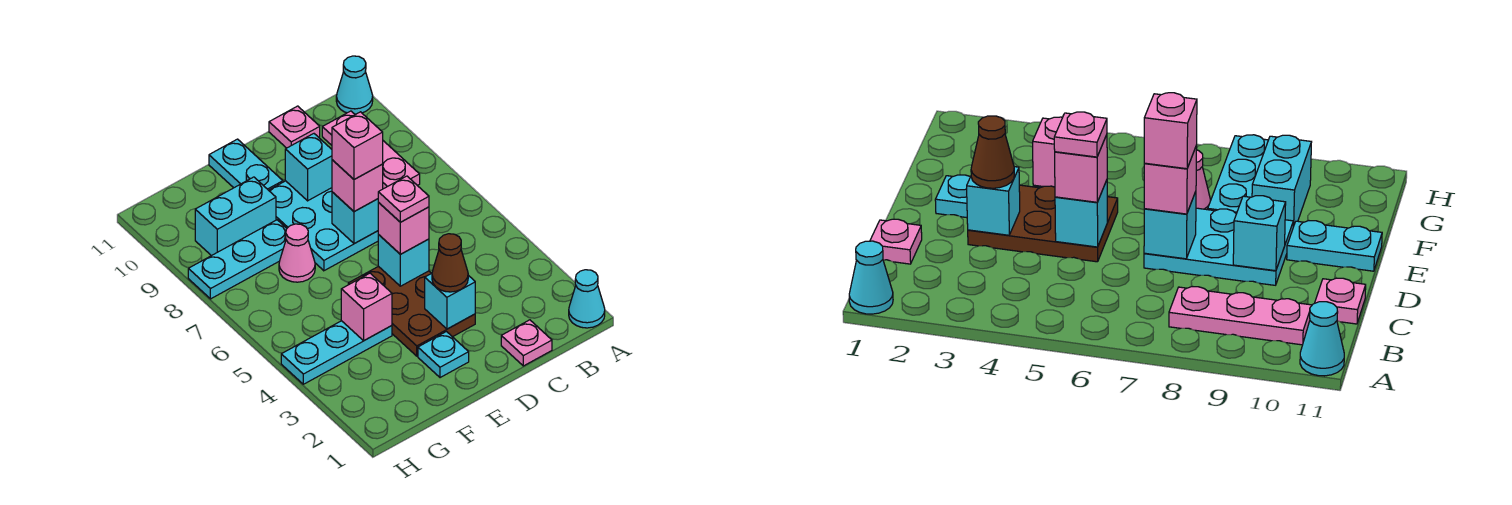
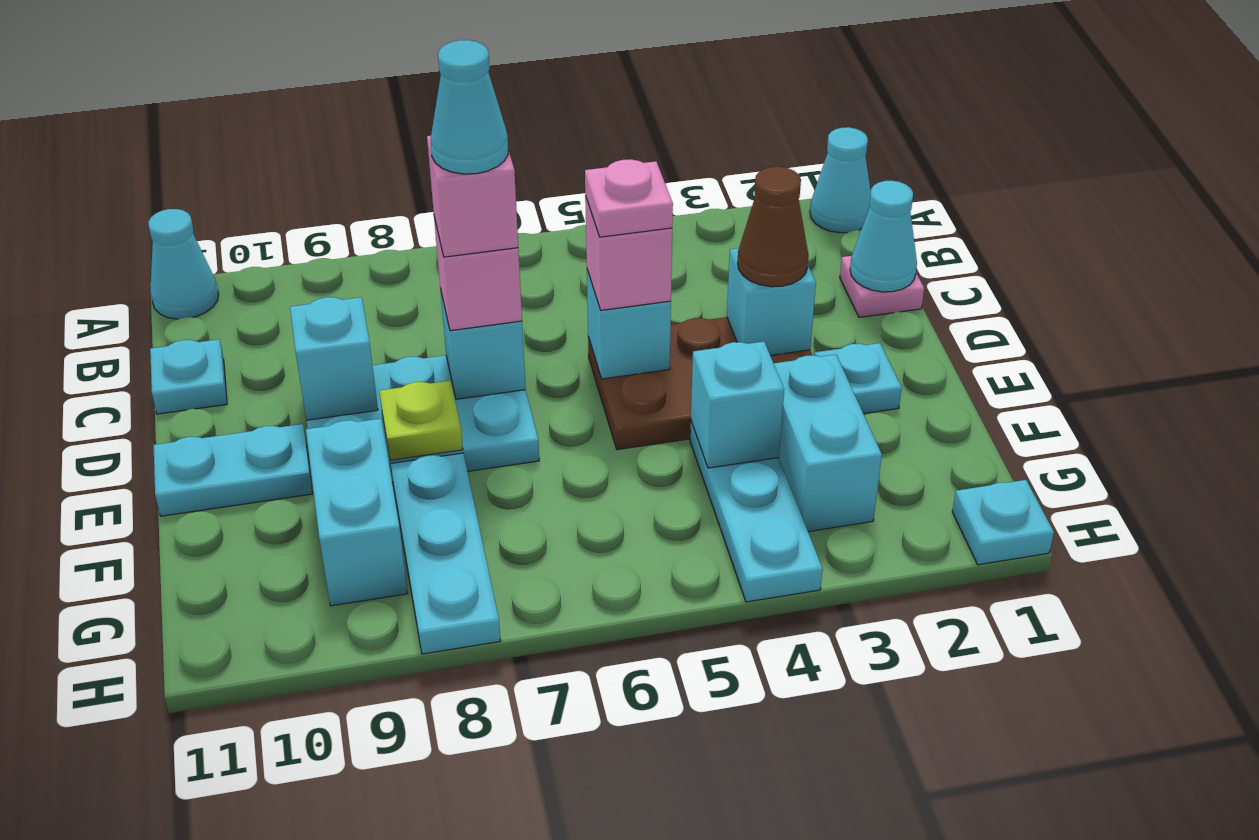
pink 1x3 plate [322,111,420,189] -> none
none -> cyan 1x1 cone [850,181,917,292]
pink 1x1 plate [269,106,320,148] -> cyan 1x1 plate [150,339,227,414]
none -> cyan 1x1 cone [431,40,508,174]
none -> lime 1x1 plate [379,381,463,460]
none -> cyan 1x2 brick [774,355,882,532]
pink 1x1 brick [341,273,392,341] -> cyan 1x1 brick [691,342,784,468]
pink 1x1 cone [279,224,315,282] -> none
none -> cyan 1x1 plate [952,480,1054,565]

